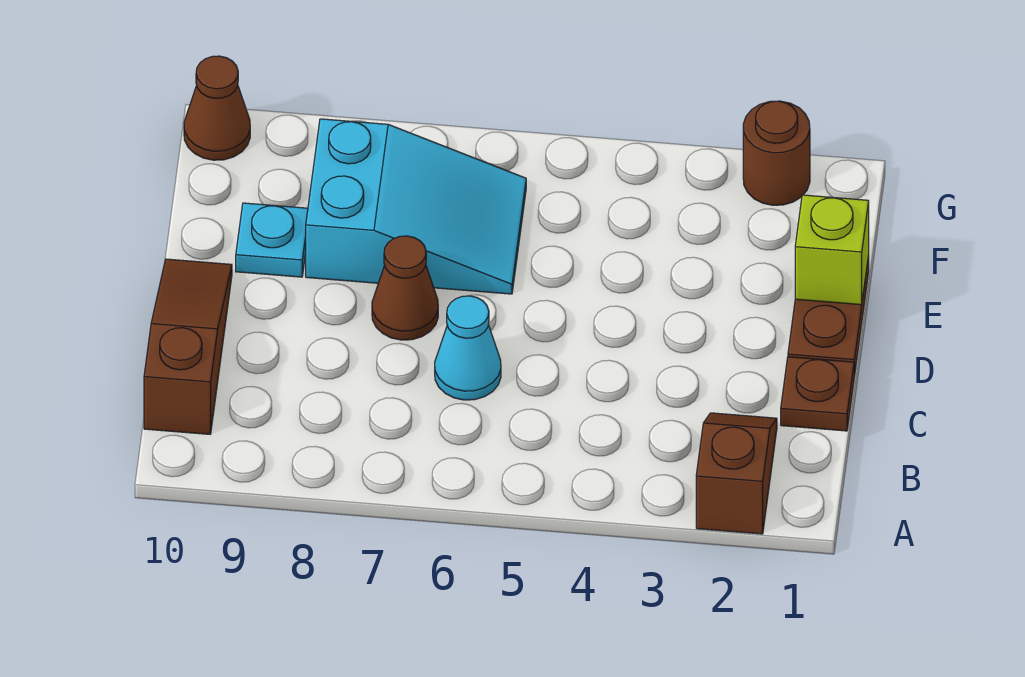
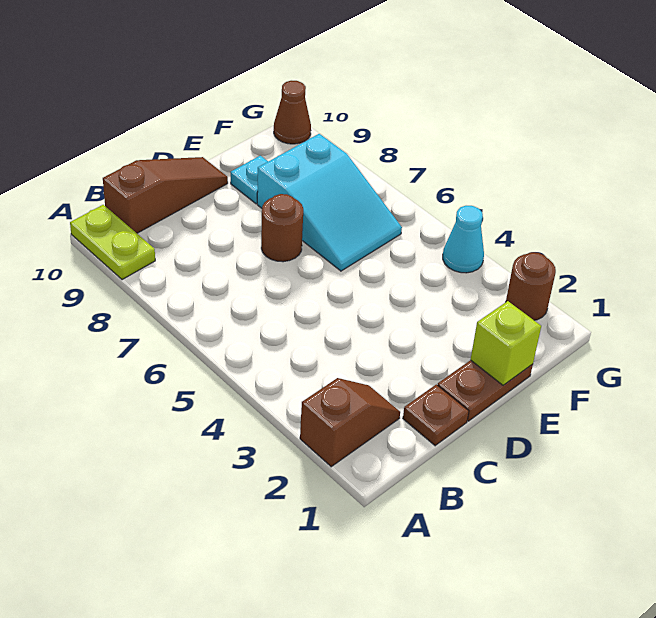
none -> lime 1x2 plate [70,205,155,280]
cyan 1x1 cone [435,296,501,400] -> cyan 1x1 cone moved to [443,206,484,273]
brown 1x1 cone [372,236,438,340] -> brown 1x1 round brick [261,194,303,262]

